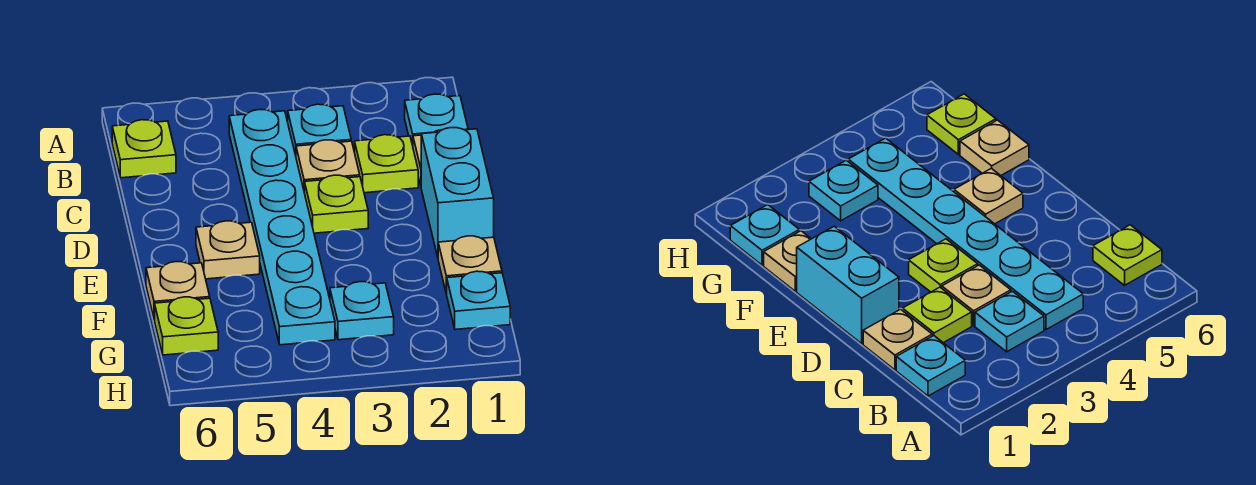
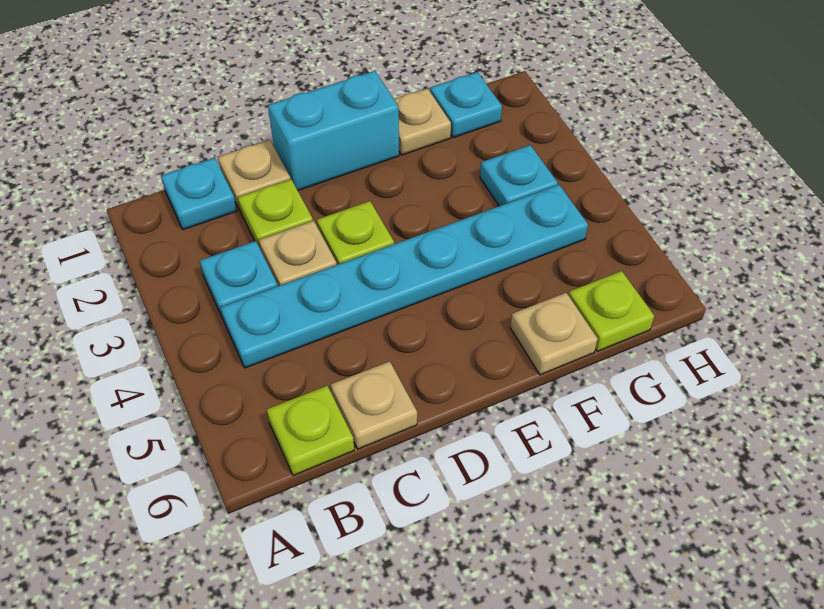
tan 1x1 plate [196,221,260,279] -> tan 1x1 plate moved to [331,361,417,449]

